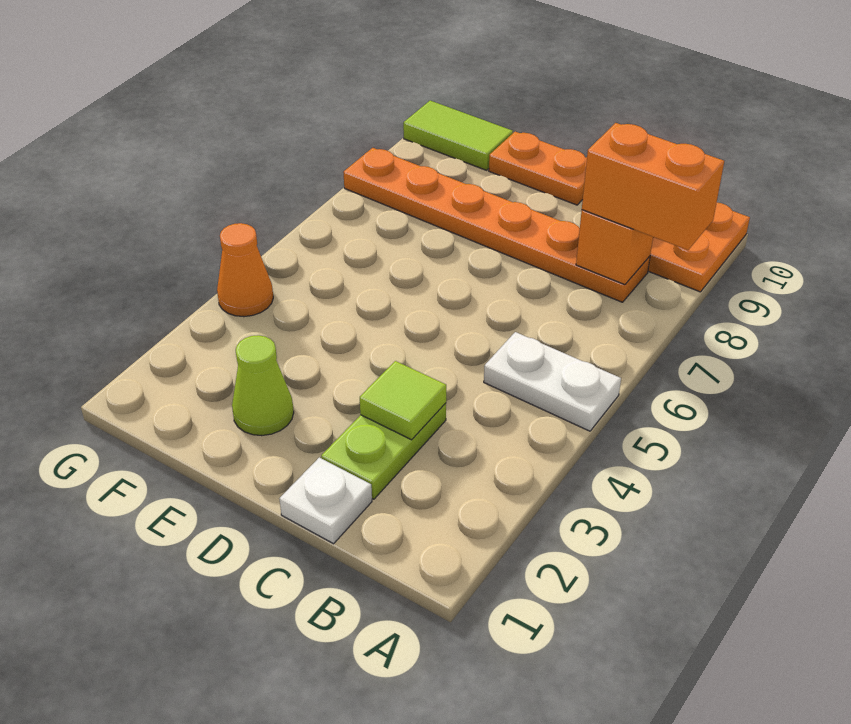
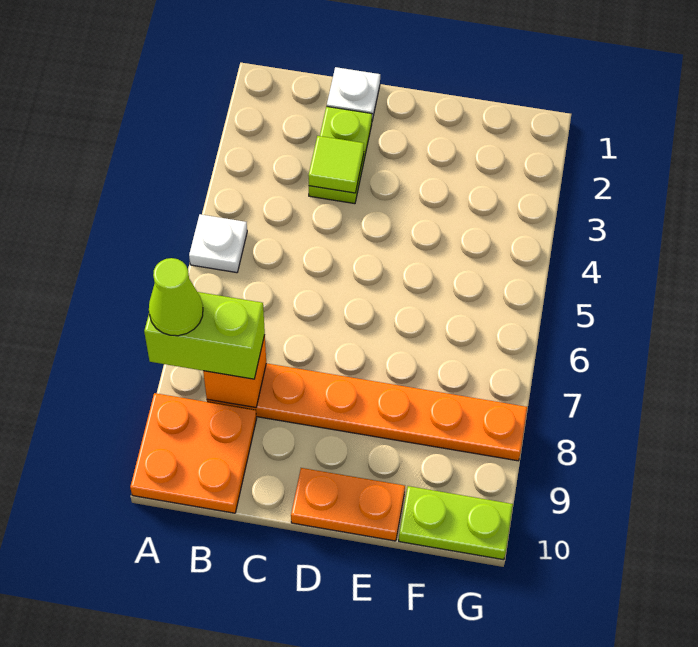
white 1x2 plate [484,332,621,431] -> white 1x1 plate [189,214,247,273]
orange 1x2 brick [582,123,724,250] -> lime 1x2 brick [144,292,265,379]
lime 1x1 cone [232,335,294,436] -> lime 1x1 cone moved to [149,258,203,336]
lime 1x2 tile [403,101,513,170] -> lime 1x2 plate [399,486,513,560]
orange 1x1 cone [217,223,273,317] -> none

